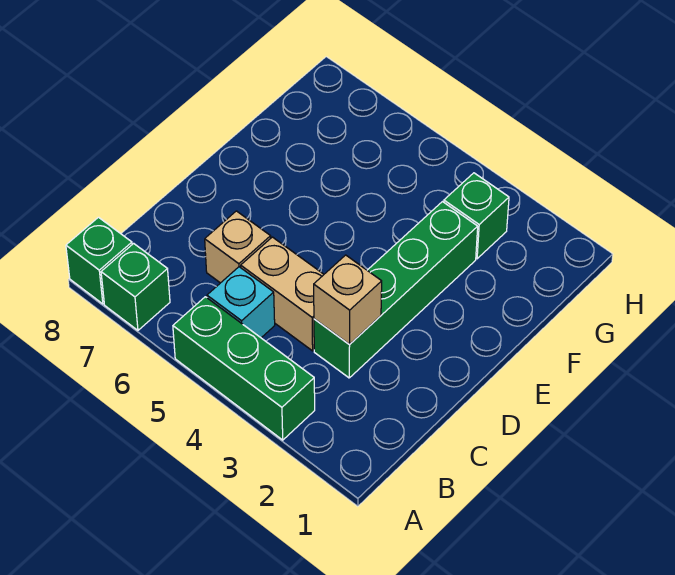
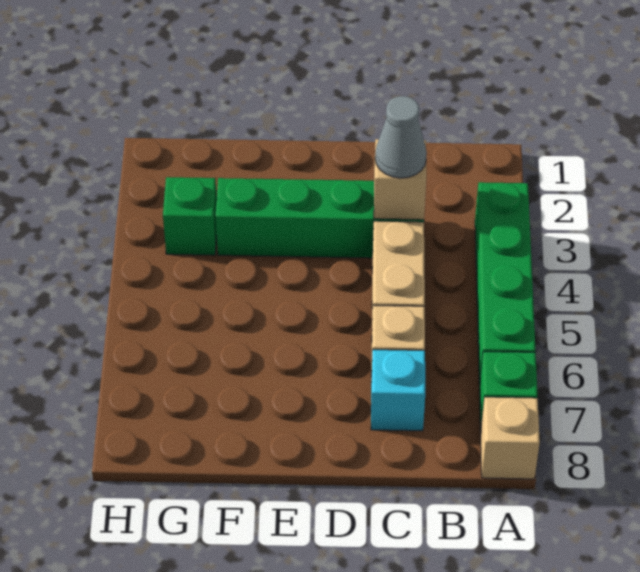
green 1x3 brick [173,297,315,440] -> green 1x4 brick [475,182,535,387]
green 1x1 brick [66,217,132,304] -> tan 1x1 brick [480,397,540,479]
cyan 1x1 brick [207,267,275,338] -> cyan 1x1 brick moved to [371,350,425,431]
none -> grey 1x1 cone [375,96,427,178]

